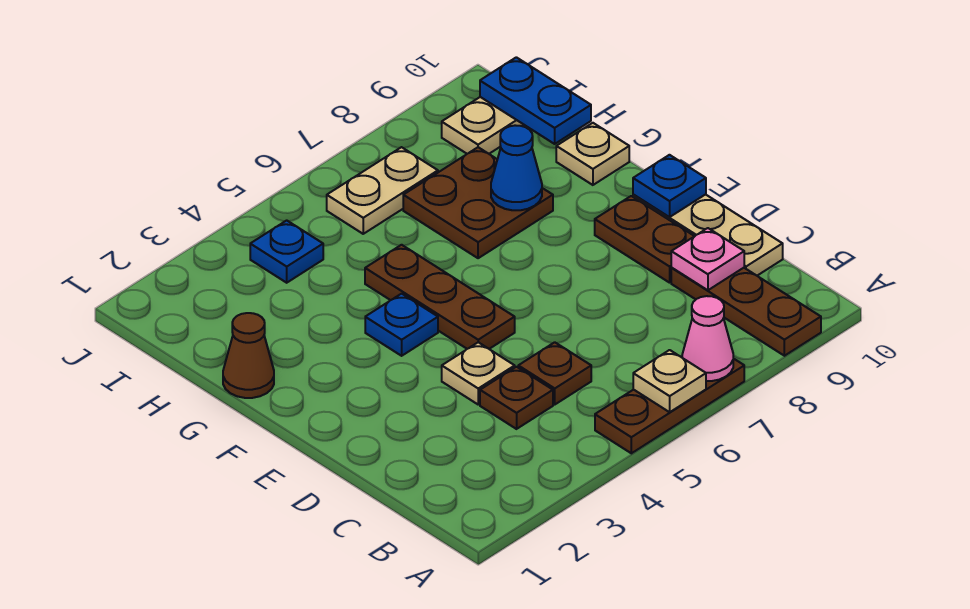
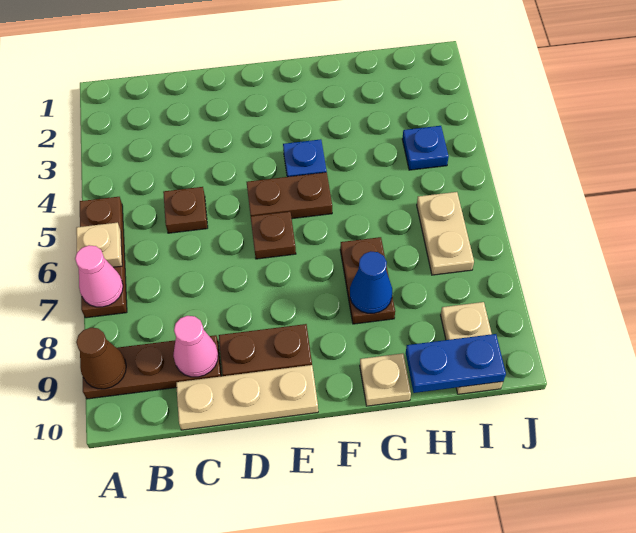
brown 1x1 plate [480,367,553,429] -> brown 1x1 plate moved to [251,212,296,259]
pink 1x1 plate [671,228,744,290] -> pink 1x1 cone [173,316,218,377]
tan 1x1 plate [442,342,515,404] -> none
brown 1x3 plate [365,245,515,349] -> brown 1x2 plate [247,172,332,219]
blue 1x1 plate [633,155,706,217] -> none
brown 1x1 cone [223,313,274,398] -> brown 1x1 cone moved to [76,328,126,389]
brown 2x2 plate [403,147,553,258] -> brown 1x2 plate [340,237,395,324]

